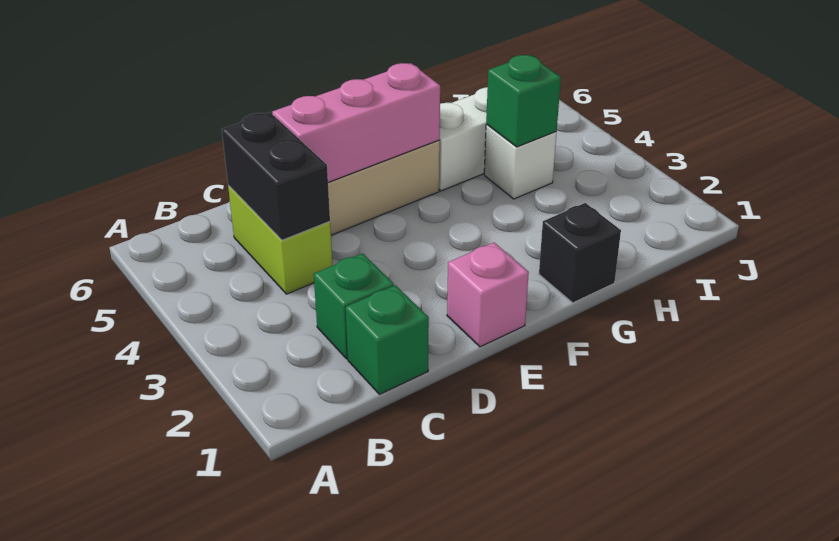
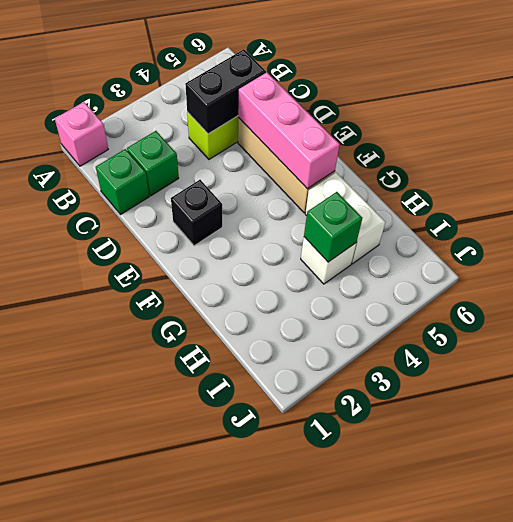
pink 1x1 brick [447,243,529,347] -> pink 1x1 brick moved to [55,102,108,166]
black 1x1 brick [539,203,621,303] -> black 1x1 brick moved to [171,180,222,246]

